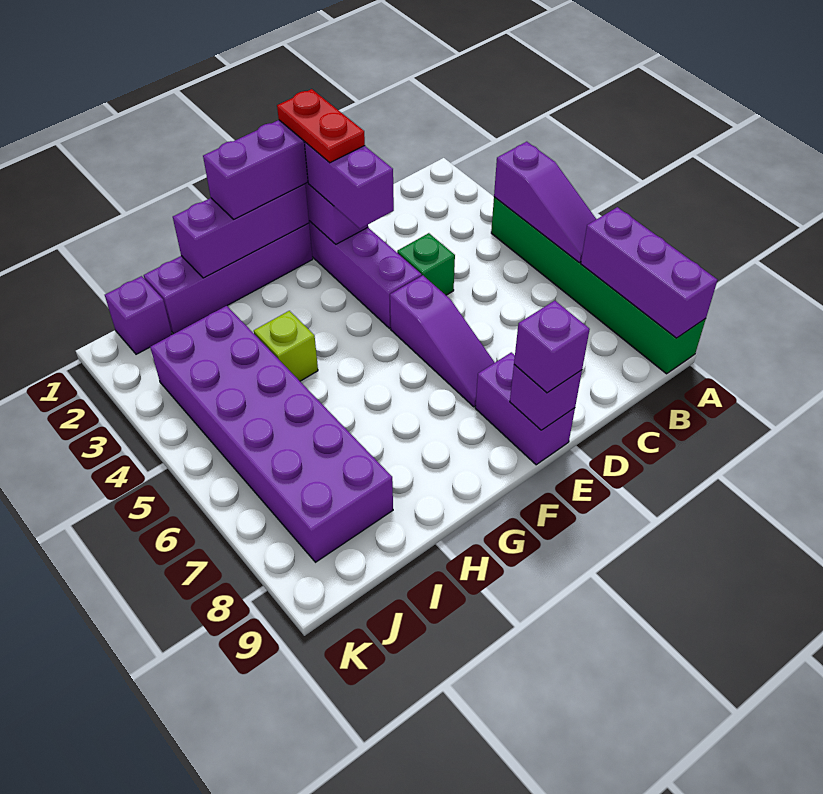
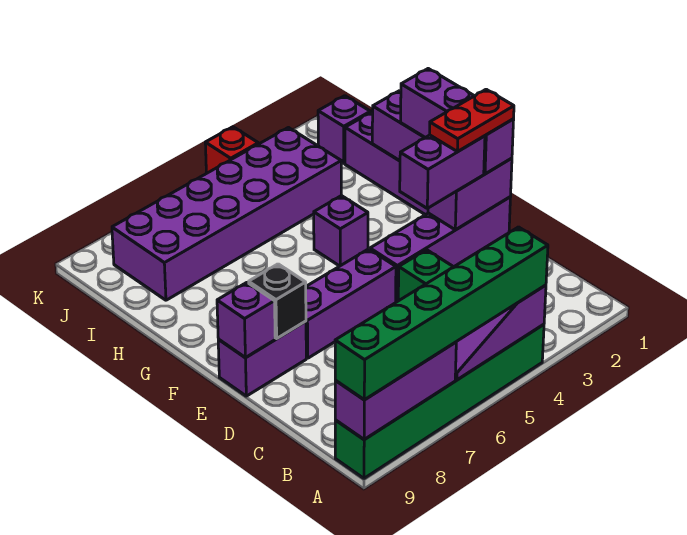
none -> green 1x6 brick [335,227,548,400]
purple 1x3 slope [390,275,495,407] -> purple 1x3 brick [306,249,396,358]
none -> black 1x1 brick [249,264,306,338]
purple 1x1 brick [514,301,590,393] -> purple 1x1 brick moved to [314,196,368,266]
lime 1x1 brick [254,311,318,381] -> none
none -> red 1x1 brick [205,127,258,173]

